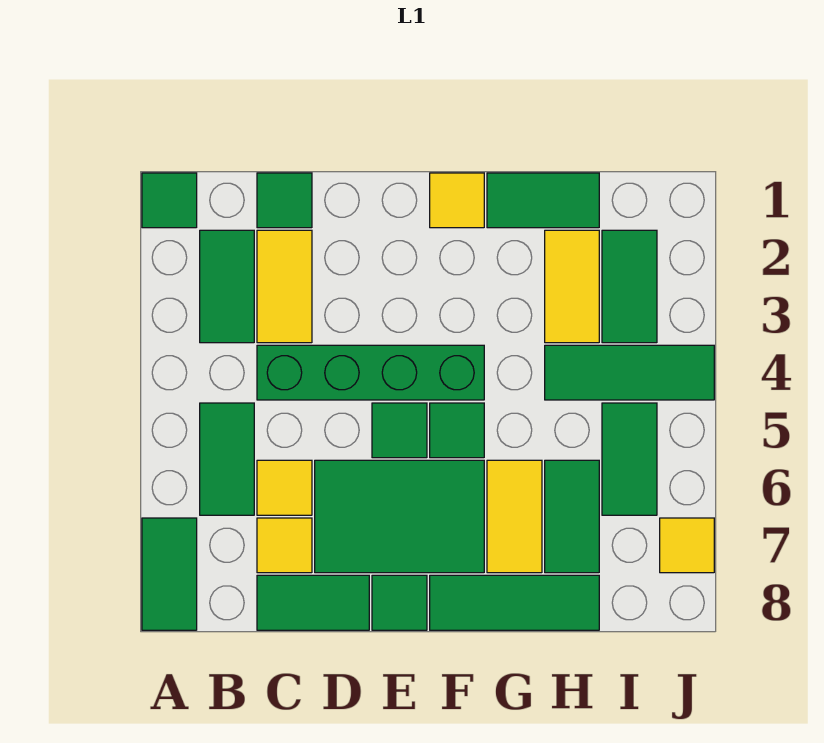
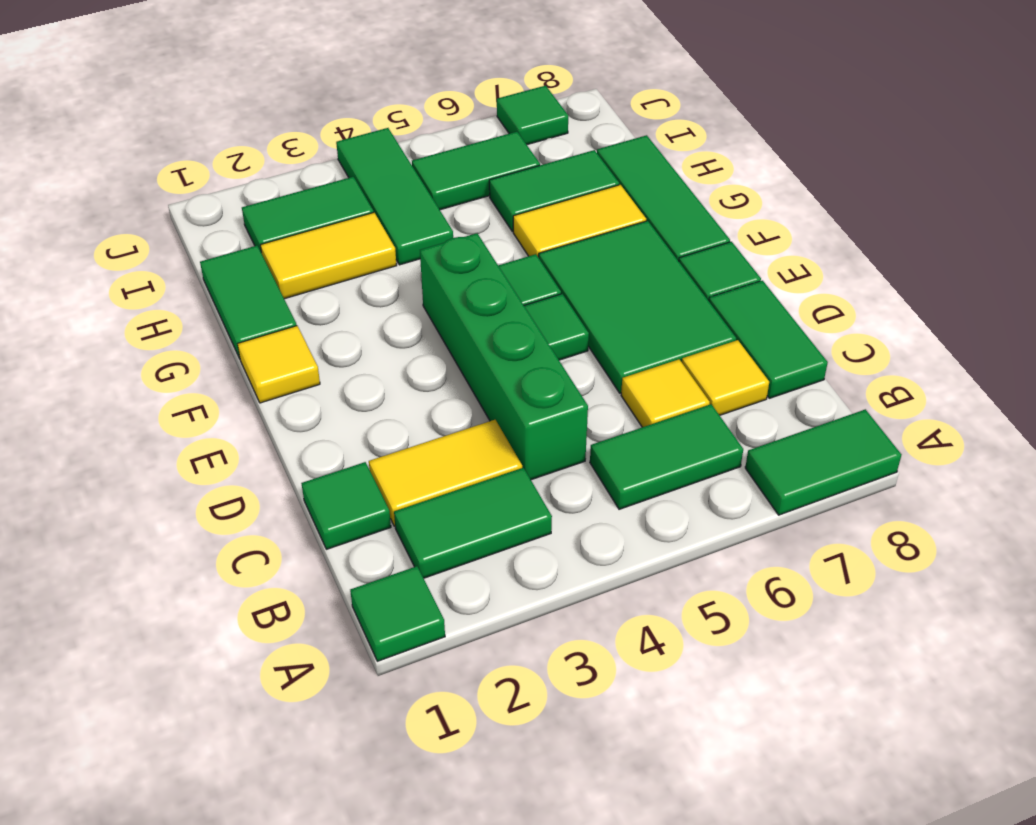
yellow 1x1 tile [660,518,714,573] -> green 1x1 tile [497,86,568,145]

